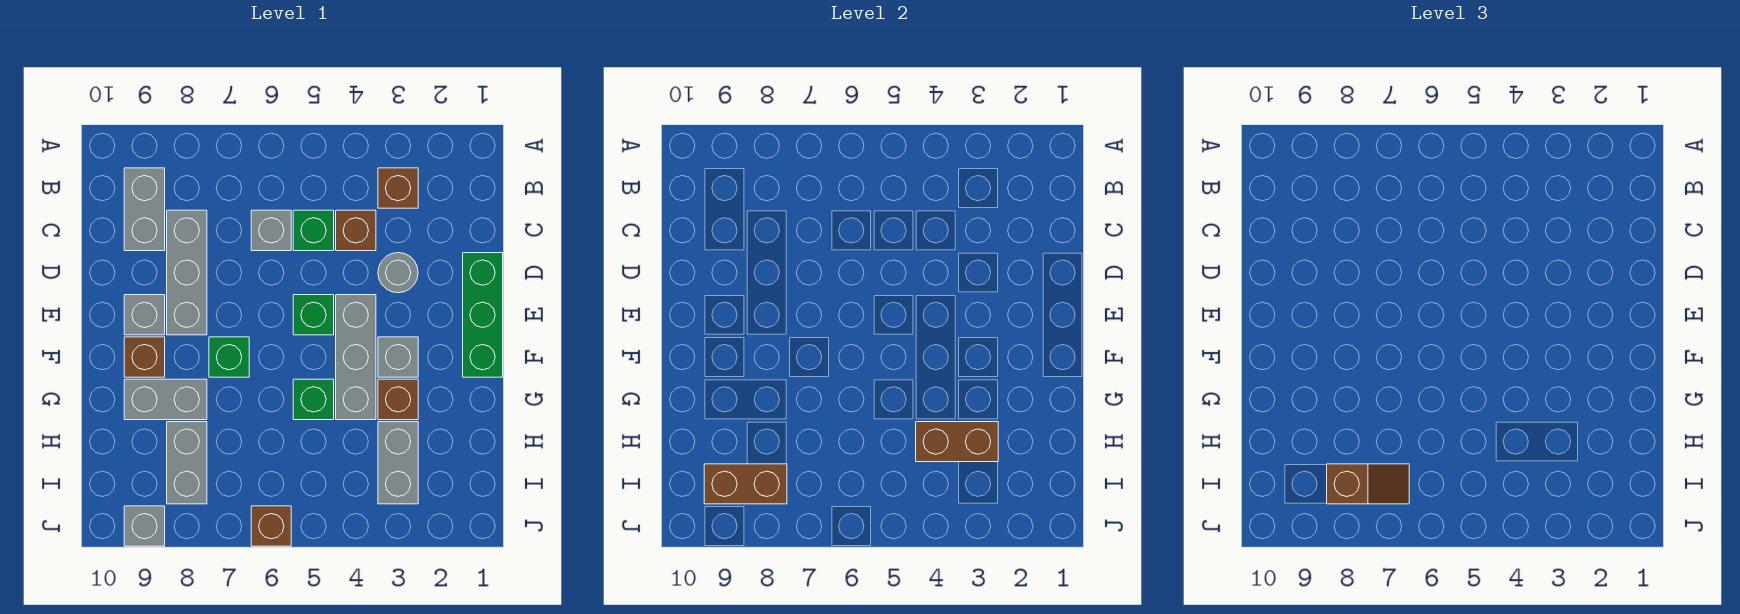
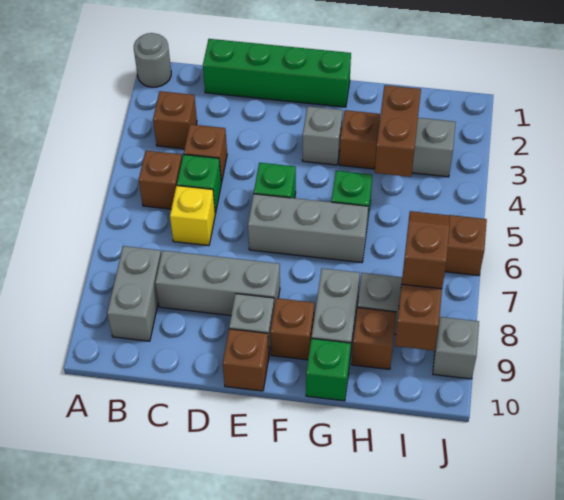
none -> brown 1x1 brick [139,151,182,209]
grey 1x2 brick [124,168,165,251] -> grey 1x2 brick turned to [107,246,161,341]
grey 1x1 brick [251,210,291,251] -> yellow 1x1 brick [170,186,215,246]
green 1x3 brick [463,253,503,377] -> green 1x4 brick [203,39,351,107]
grey 1x1 round brick [378,253,418,293] -> grey 1x1 round brick moved to [134,33,171,87]
grey 1x3 brick [336,295,376,420] -> grey 1x3 brick moved to [248,194,368,263]
none -> brown 1x1 brick [223,329,269,391]
green 1x1 brick [209,337,249,377] -> green 1x1 brick moved to [306,338,351,401]
none -> brown 1x1 brick [352,307,396,369]

